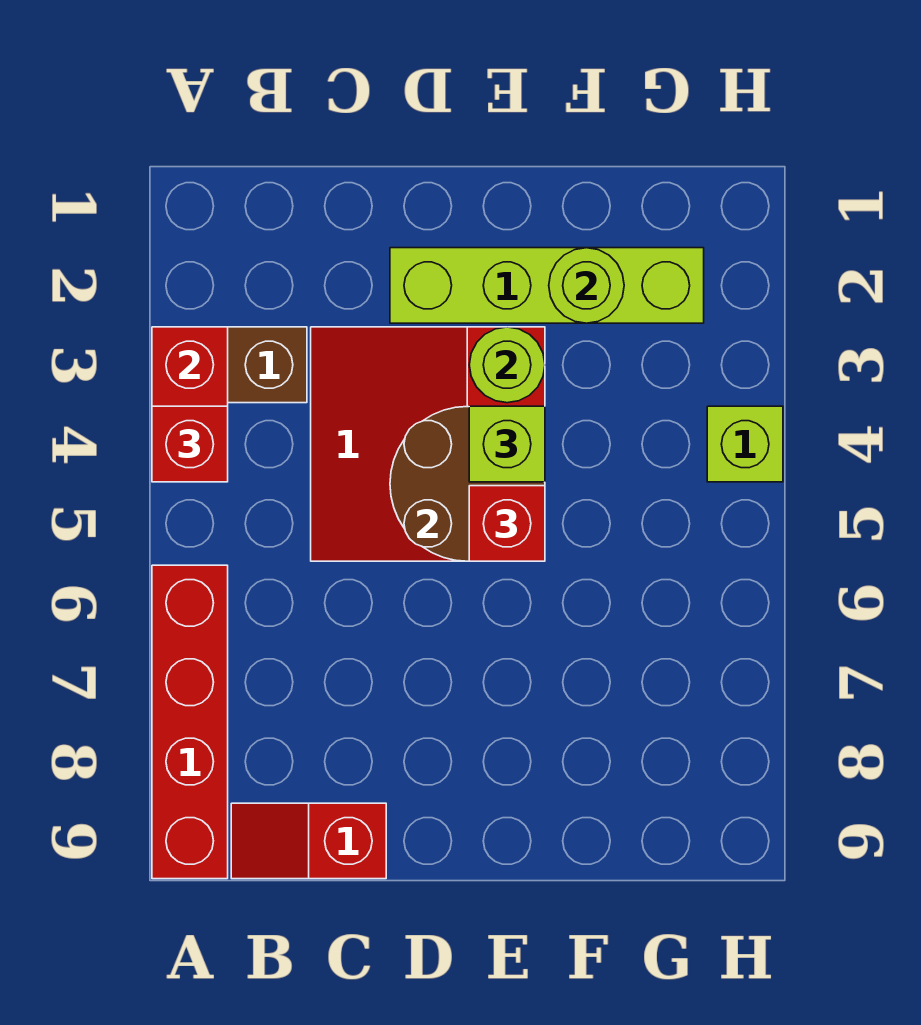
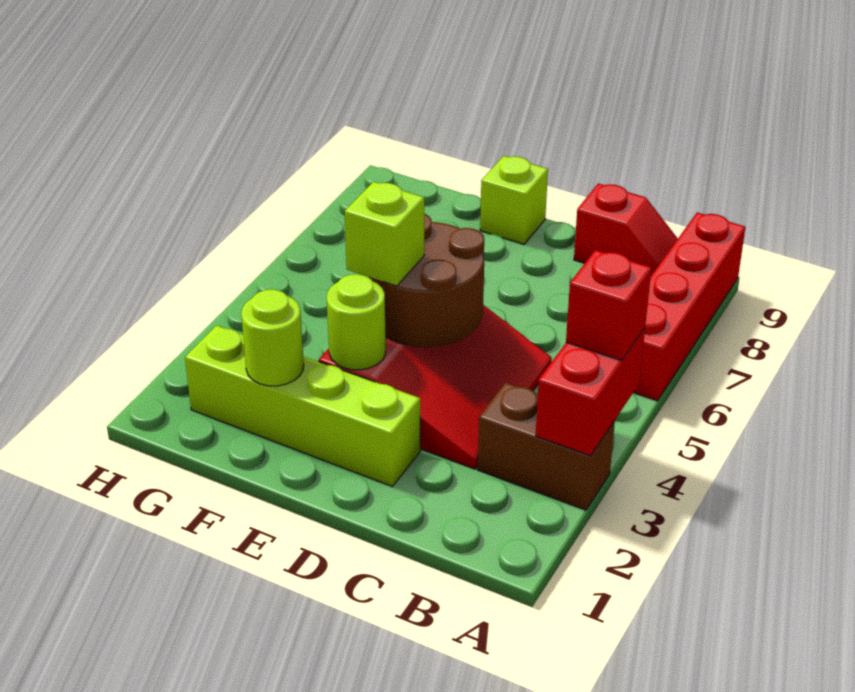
red 1x1 brick [469,486,545,561] -> none
lime 1x1 brick [707,406,783,482] -> lime 1x1 brick moved to [480,156,548,244]

